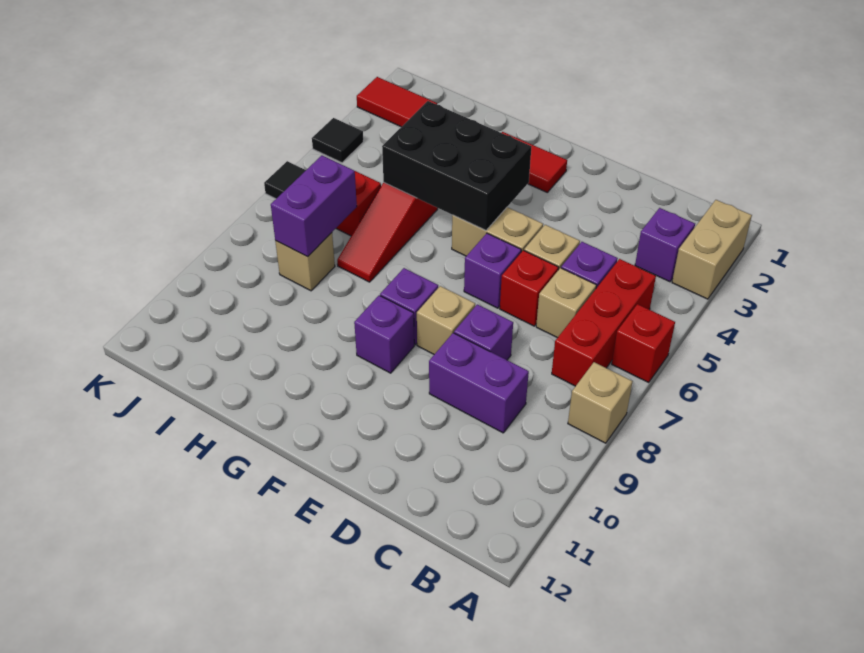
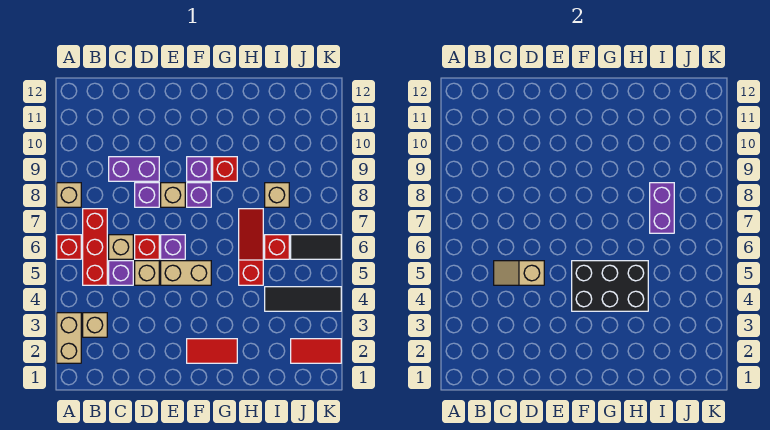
purple 1x1 brick [635,208,695,282] -> tan 1x1 brick [83,313,107,337]
none -> tan 1x2 slope [494,261,544,285]
none -> red 1x1 brick [213,157,237,181]
black 1x1 tile [312,118,363,163] -> black 1x3 tile [265,287,341,311]

